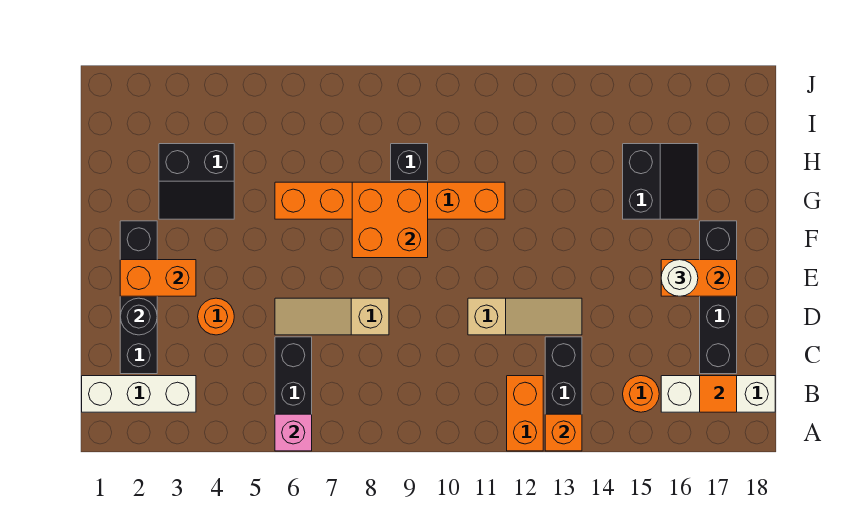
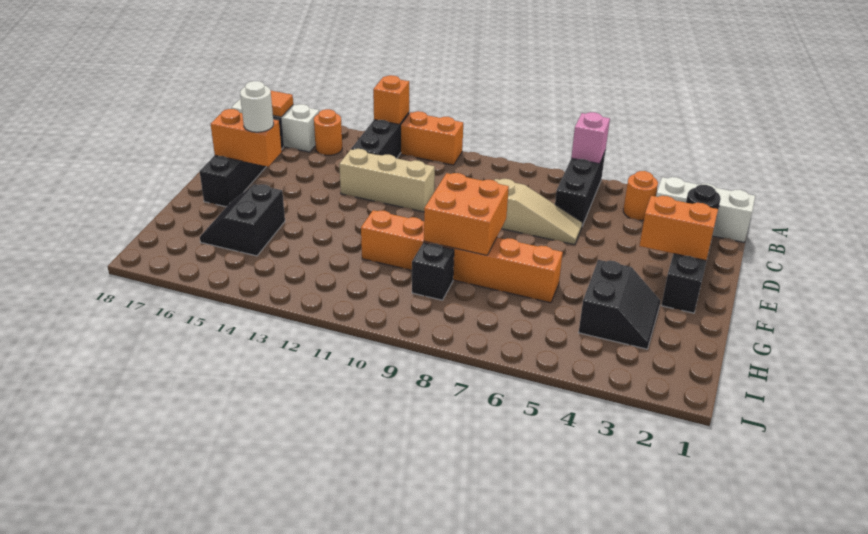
orange 1x2 brick [507,376,543,451] -> orange 1x2 brick turned to [401,111,463,165]
orange 1x1 round brick [198,298,234,335] -> orange 1x1 round brick moved to [623,171,658,220]
tan 1x3 slope [468,298,582,335] -> tan 1x3 brick [339,149,435,212]
black 2x2 slope [159,144,234,219] -> black 2x2 slope turned to [579,260,660,349]

